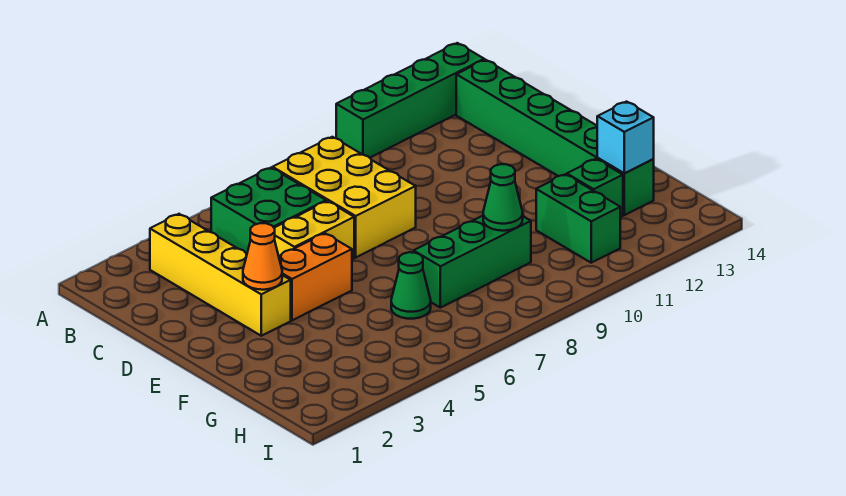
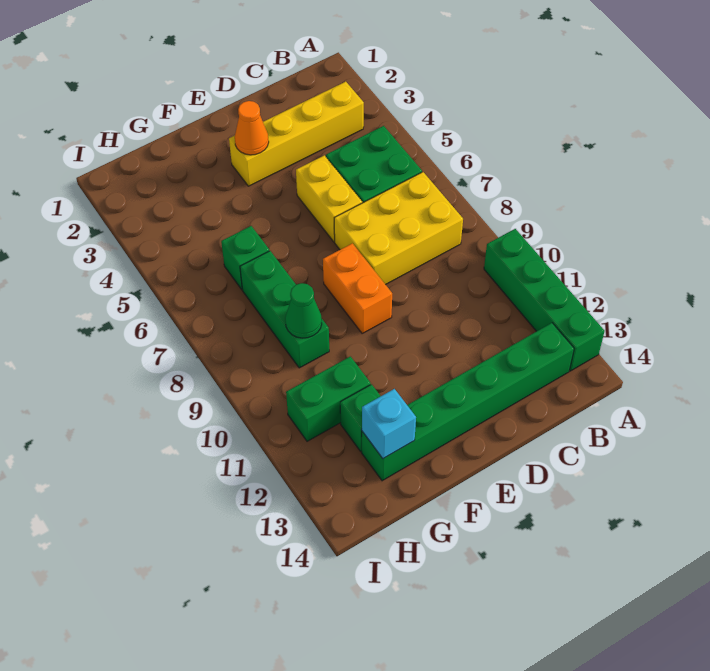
orange 1x2 brick [279,233,352,320] -> orange 1x2 brick moved to [323,243,392,334]
green 1x1 cone [391,252,431,319] -> green 1x1 brick [221,226,269,289]

